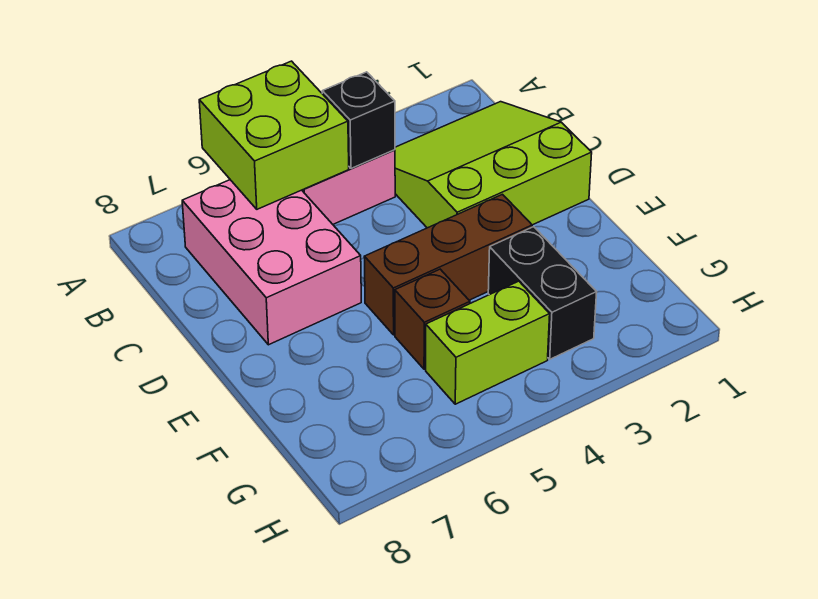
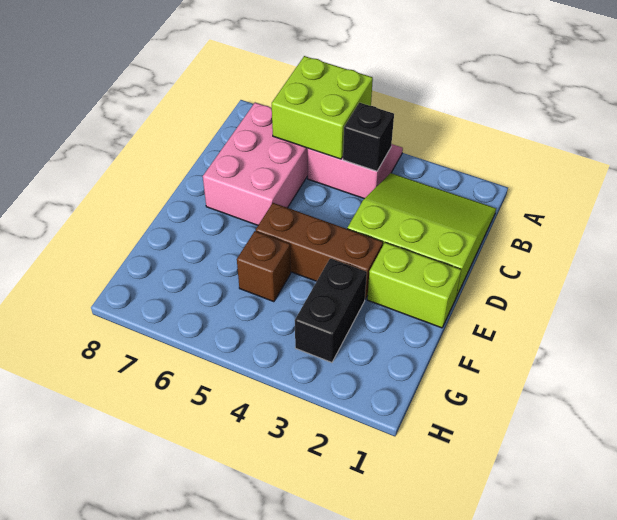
lime 1x2 brick [426,281,550,404] -> lime 1x2 brick moved to [367,243,461,328]

